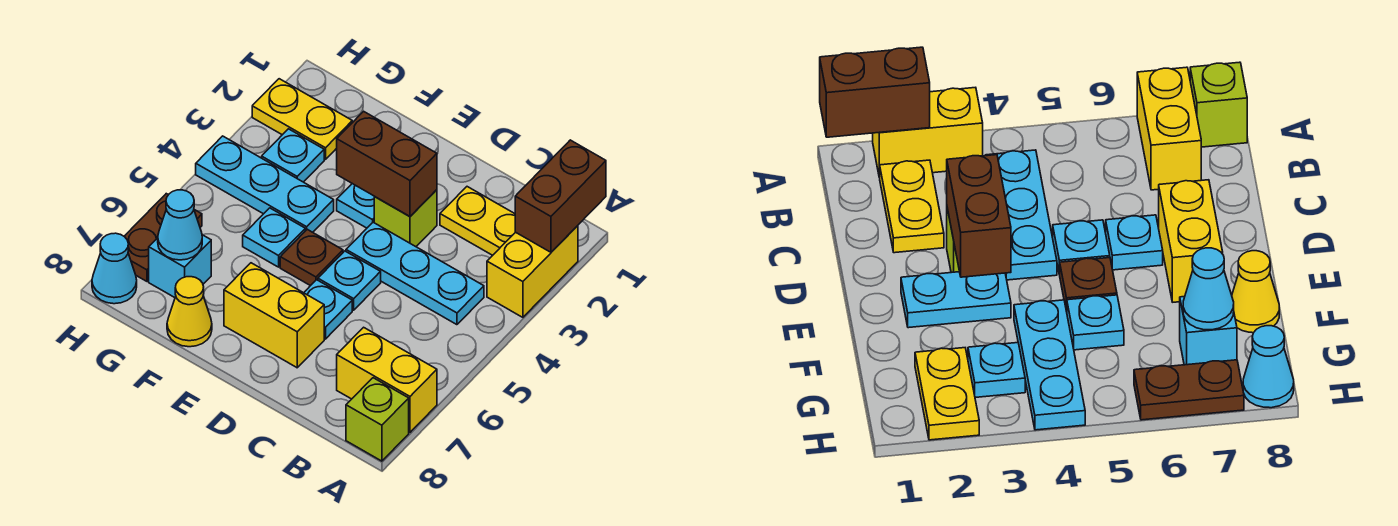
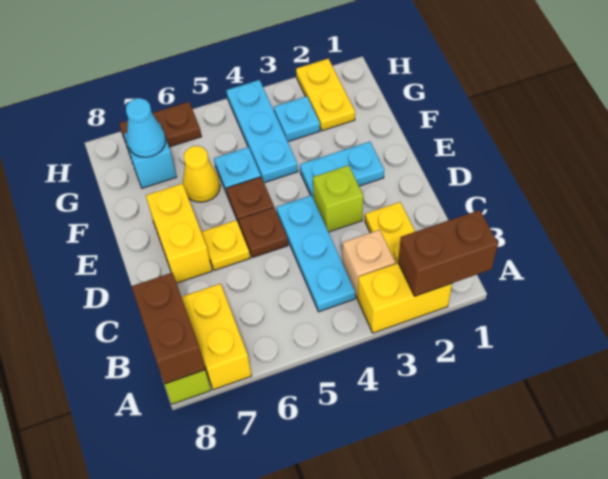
none -> tan 1x1 brick [343,230,395,298]
brown 1x2 brick [337,111,437,216] -> brown 1x2 brick moved to [131,272,205,384]
cyan 1x1 plate [318,251,381,310] -> brown 1x1 plate [239,208,288,258]
cyan 1x1 plate [304,280,352,339] -> yellow 1x1 plate [201,220,250,270]
yellow 1x1 cone [167,277,212,347] -> yellow 1x1 cone moved to [183,146,220,202]
cyan 1x1 cone [92,233,137,304] -> none

